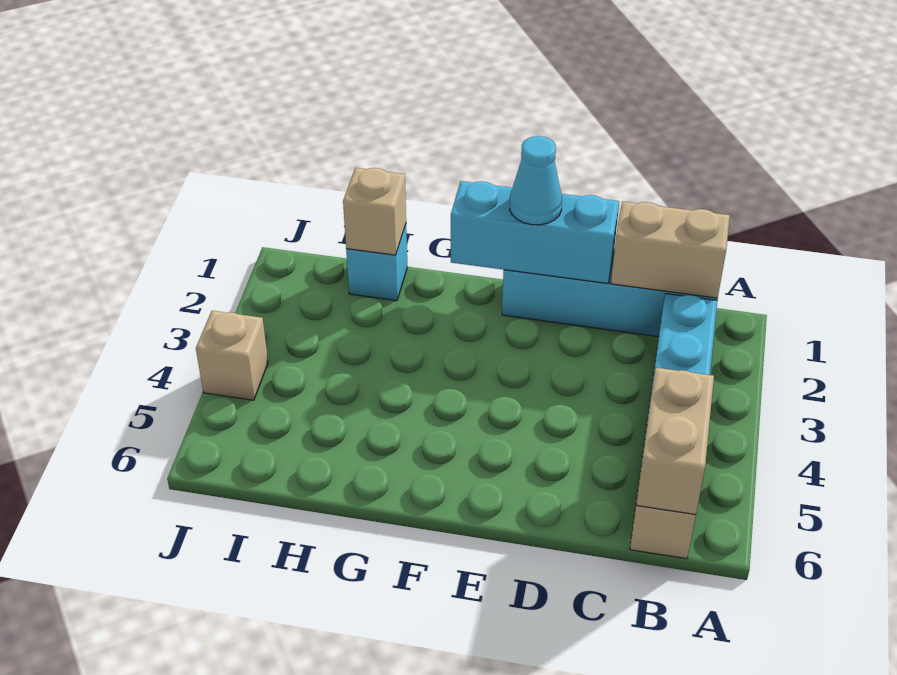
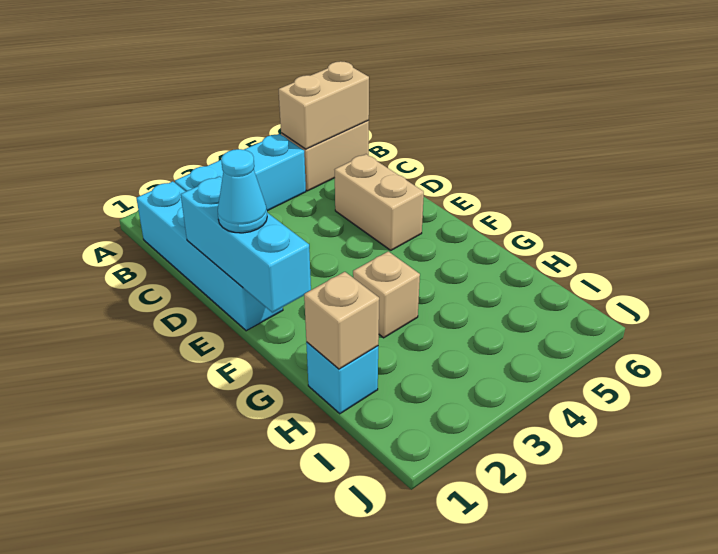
tan 1x2 brick [611,201,730,298] -> tan 1x2 brick moved to [334,154,424,250]
tan 1x1 brick [196,311,268,400] -> tan 1x1 brick moved to [353,251,420,338]

